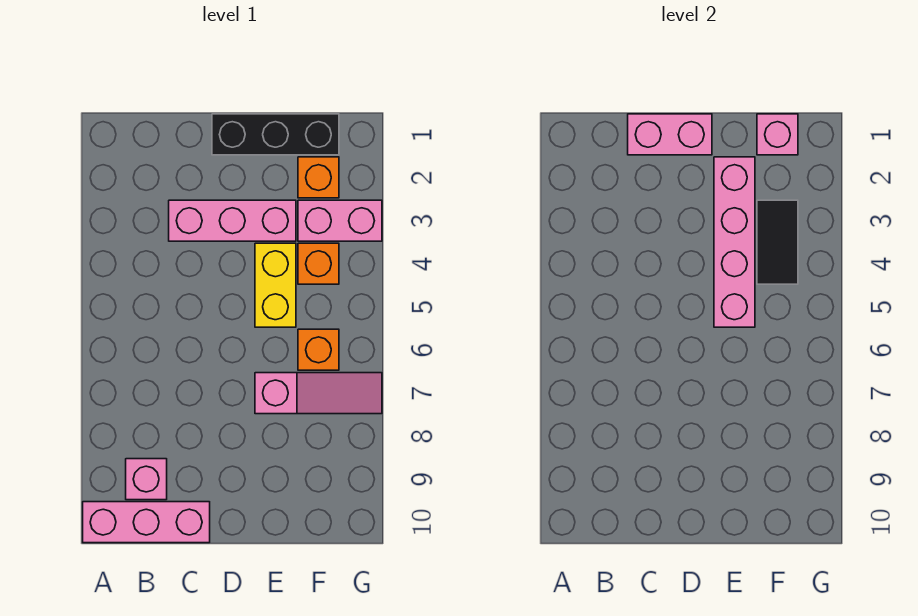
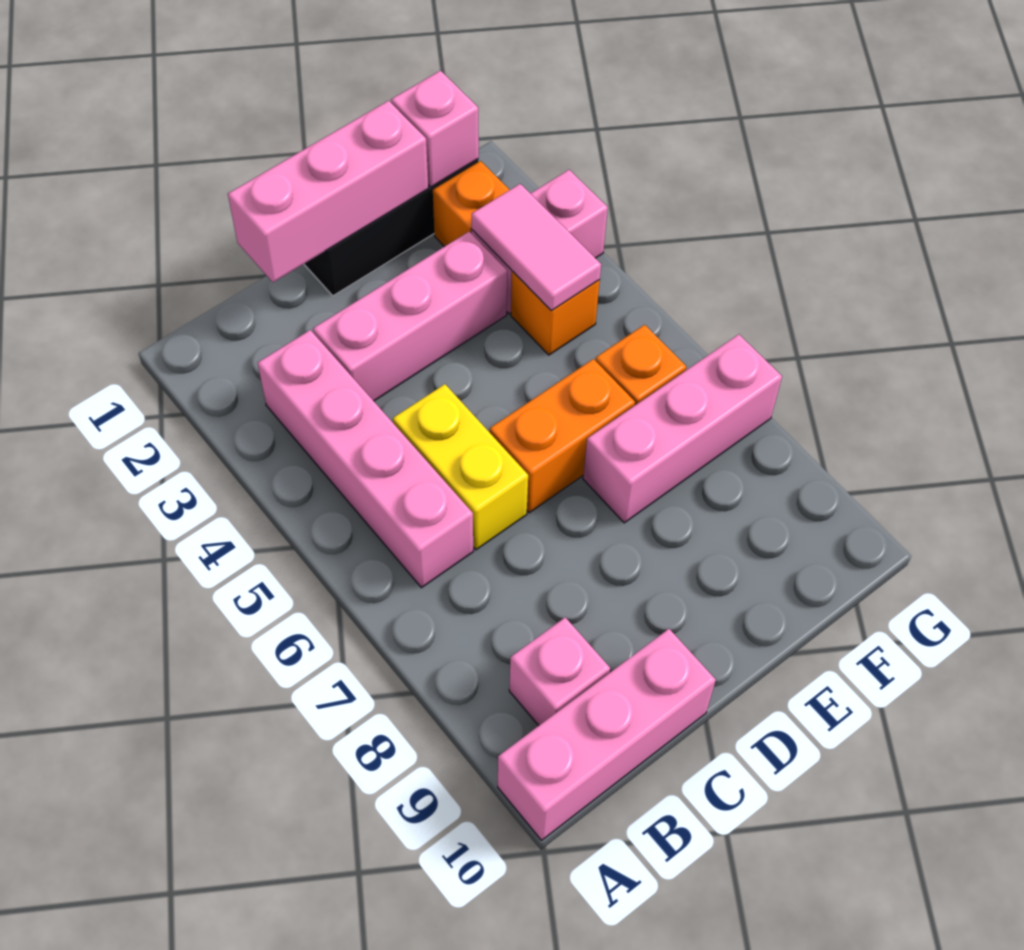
pink 1x2 brick [628,114,712,155] -> pink 1x3 brick [228,101,428,282]
none -> orange 1x2 brick [490,359,635,513]
pink 1x4 brick [714,157,755,327] -> pink 1x4 brick moved to [258,330,473,588]
yellow 1x2 brick [255,243,296,327] -> yellow 1x2 brick moved to [393,384,528,550]
pink 1x3 slope [255,373,382,414] -> pink 1x3 brick [583,334,782,523]
black 1x2 tile [757,200,798,284] -> pink 1x2 tile [472,184,601,311]

